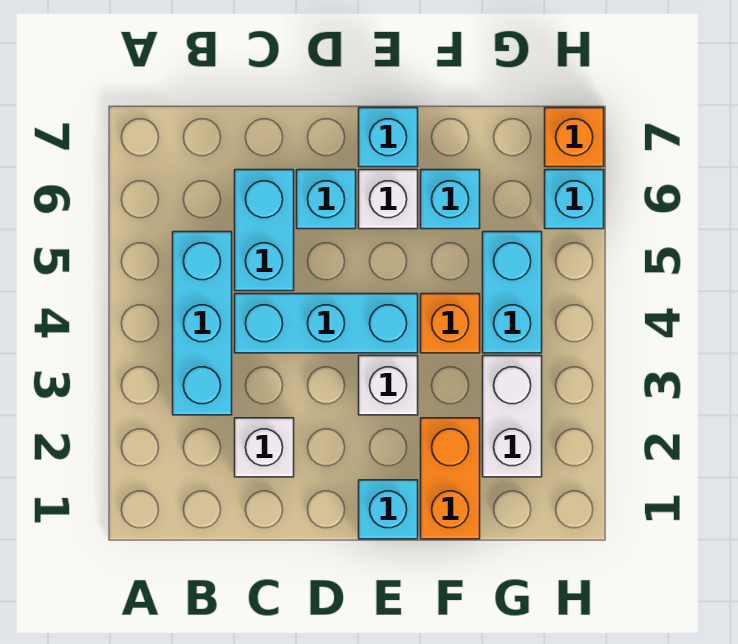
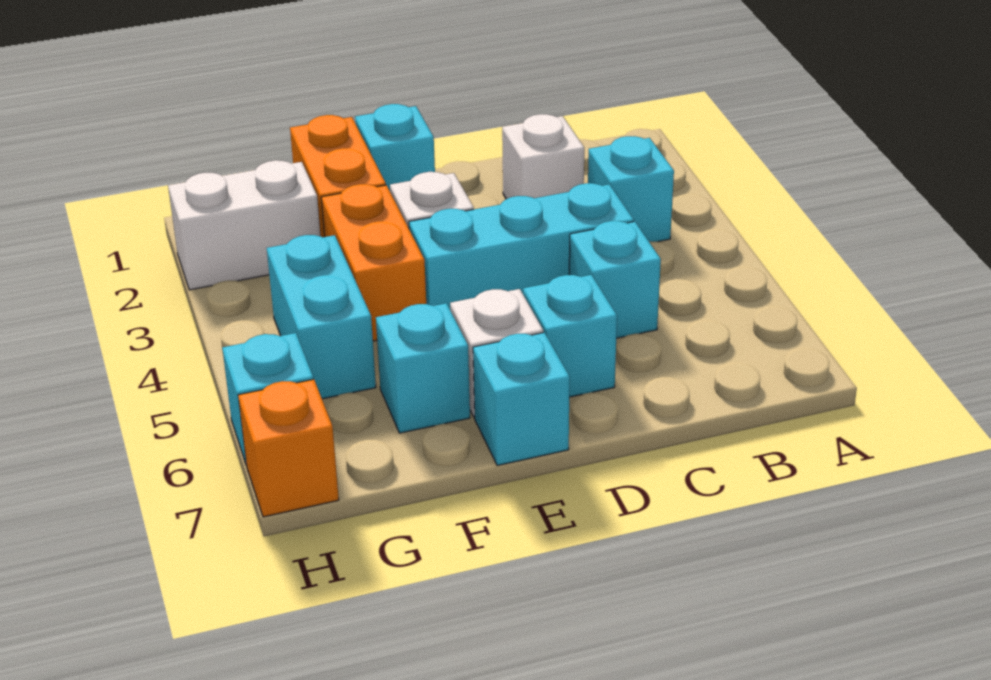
cyan 1x3 brick [173,232,232,415] -> cyan 1x1 brick [588,136,674,242]
cyan 1x2 brick [235,170,294,291] -> cyan 1x1 brick [569,221,661,338]
orange 1x1 brick [421,294,480,353] -> orange 1x2 brick [321,184,426,341]
white 1x2 brick [483,356,542,477] -> white 1x2 brick turned to [168,160,320,290]

